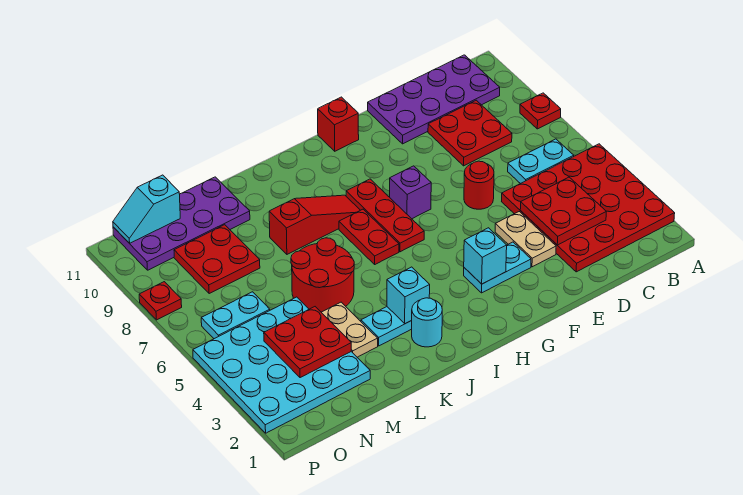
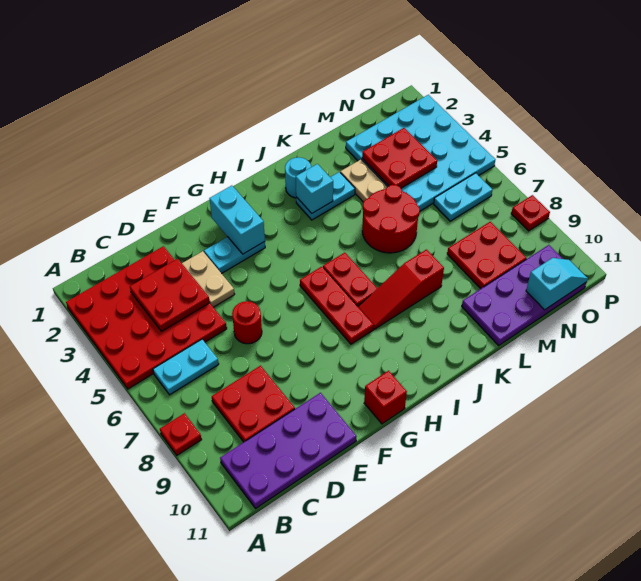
cyan 1x1 brick [464,228,507,284] -> cyan 1x2 brick [210,186,265,254]
purple 1x1 brick [390,166,431,219] -> none

